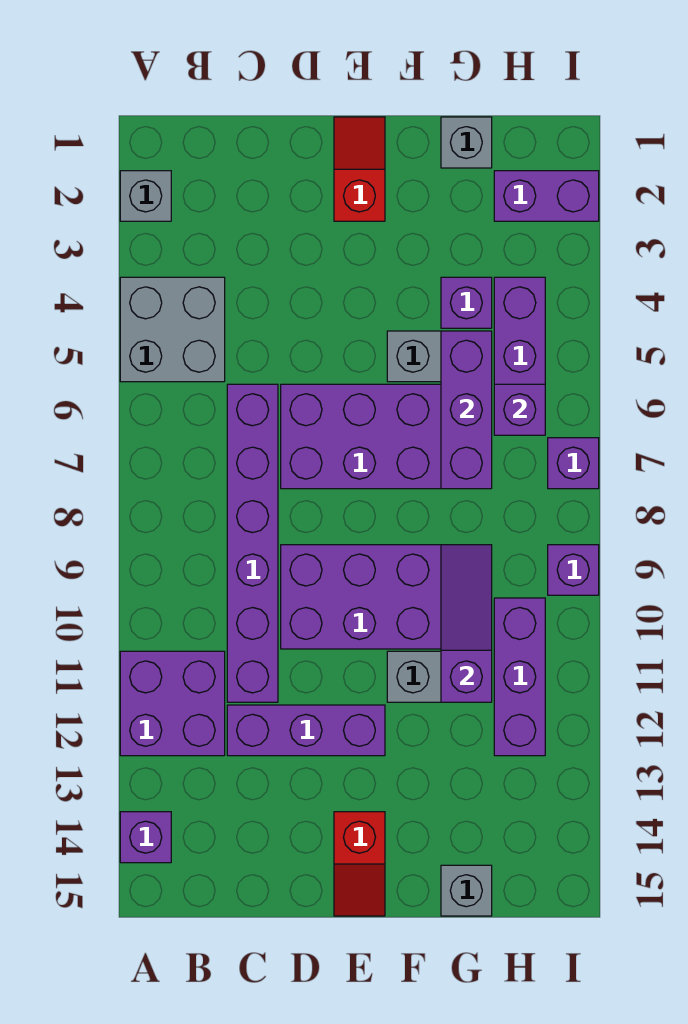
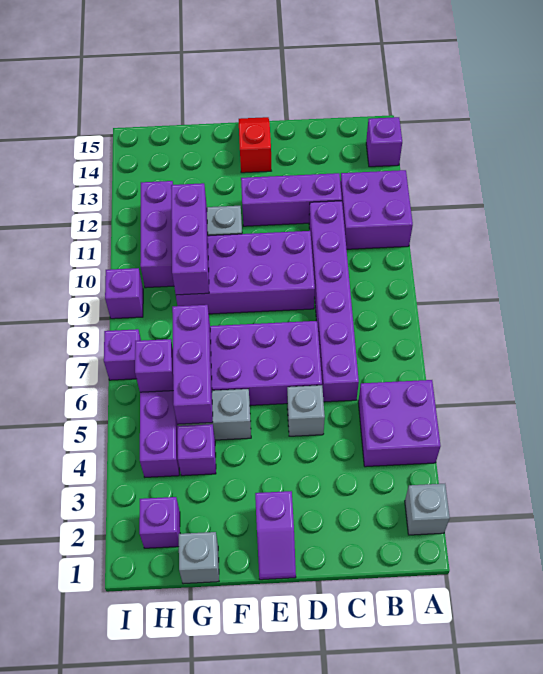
grey 2x2 brick [120,277,225,382] -> purple 2x2 brick [358,380,441,467]
red 1x2 slope [334,117,385,221] -> purple 1x2 slope [255,491,296,580]
purple 1x3 slope [441,545,492,702] -> purple 1x3 brick [171,183,209,295]
grey 1x1 brick [441,865,492,916] -> grey 1x1 brick moved to [287,385,325,436]
purple 1x2 brick [494,171,599,221] -> purple 1x1 brick [139,497,180,548]

